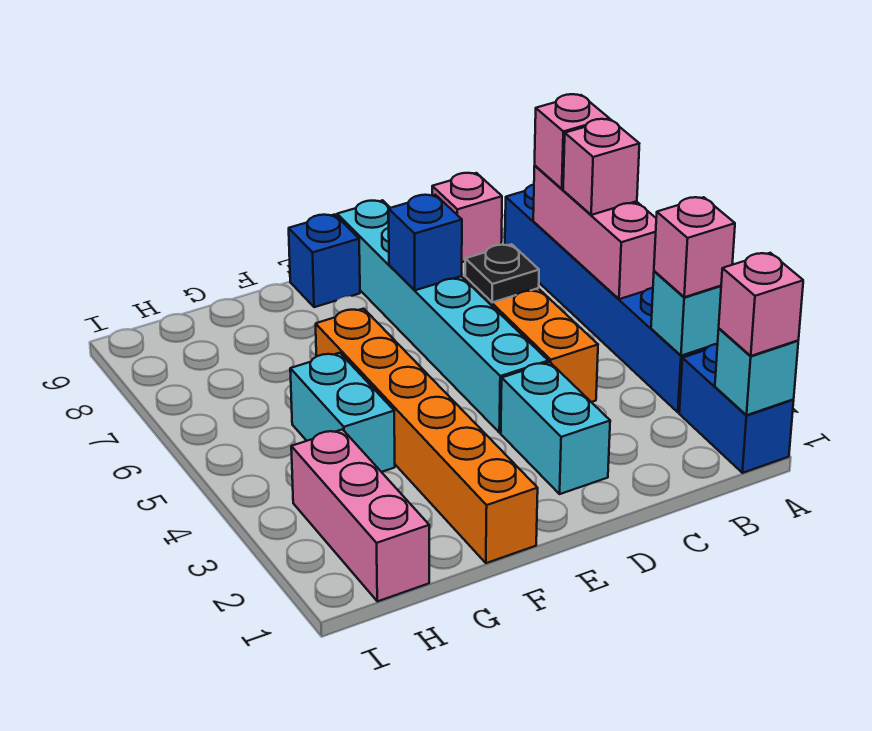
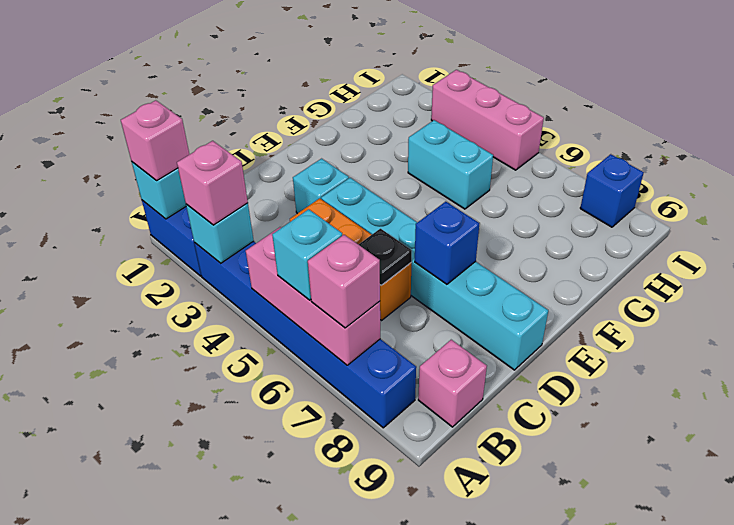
pink 1x1 brick [563,119,639,215] -> cyan 1x1 brick [272,209,342,300]
cyan 1x2 brick [501,362,610,494] -> cyan 1x1 brick [293,159,349,214]
blue 1x1 brick [289,214,360,307] -> blue 1x1 brick moved to [580,154,644,227]
orange 1x6 brick [316,309,538,563] -> none
pink 1x3 brick [291,429,429,601] -> pink 1x3 brick moved to [431,70,544,170]

